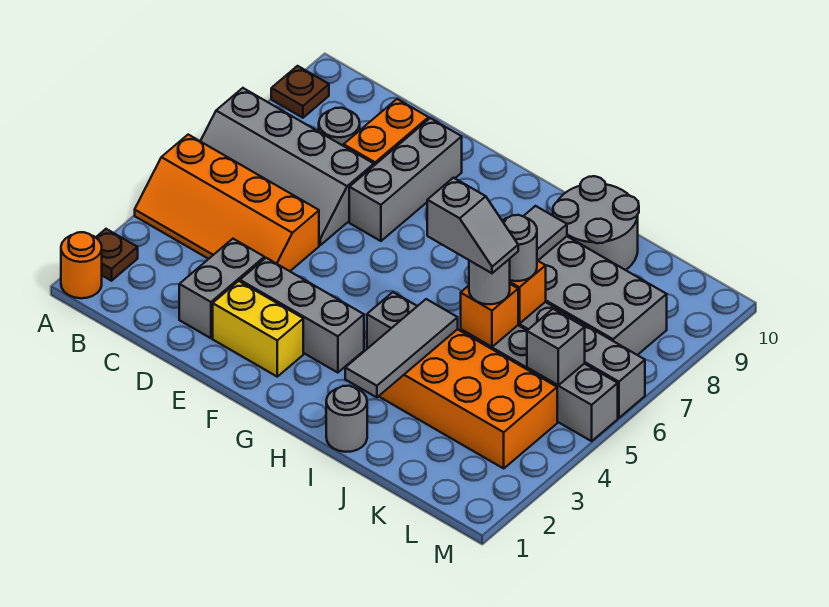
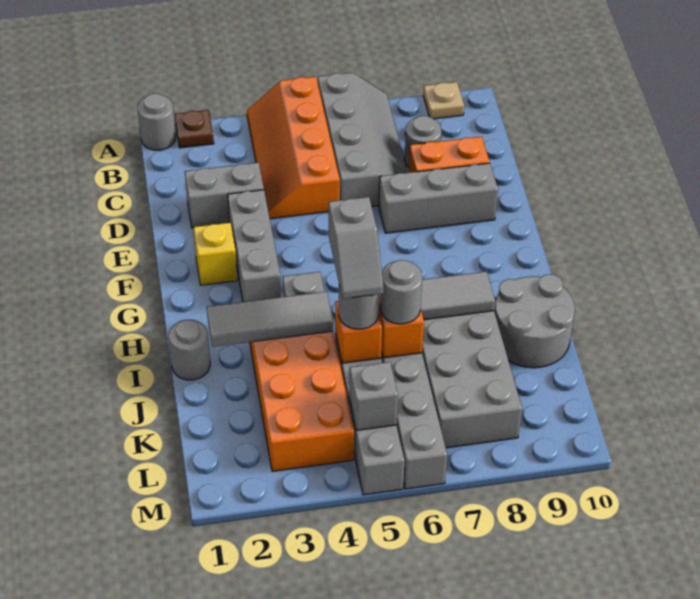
orange 1x1 round brick [61,232,102,298] -> grey 1x1 round brick [138,93,176,150]
grey 2x4 slope [200,88,374,245] -> grey 2x4 slope turned to [318,73,408,207]
brown 1x1 plate [271,66,329,118] -> tan 1x1 plate [423,82,464,119]
yellow 1x2 brick [213,281,303,377] -> yellow 1x1 brick [194,223,237,285]

